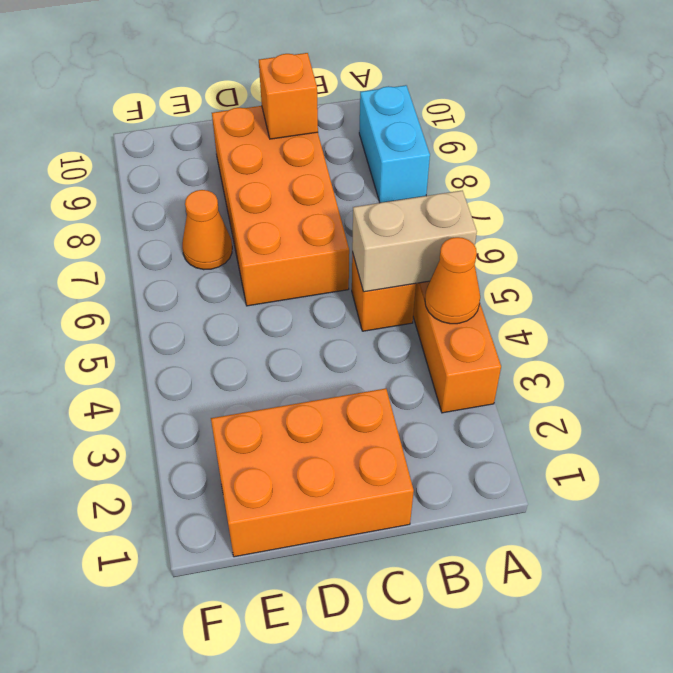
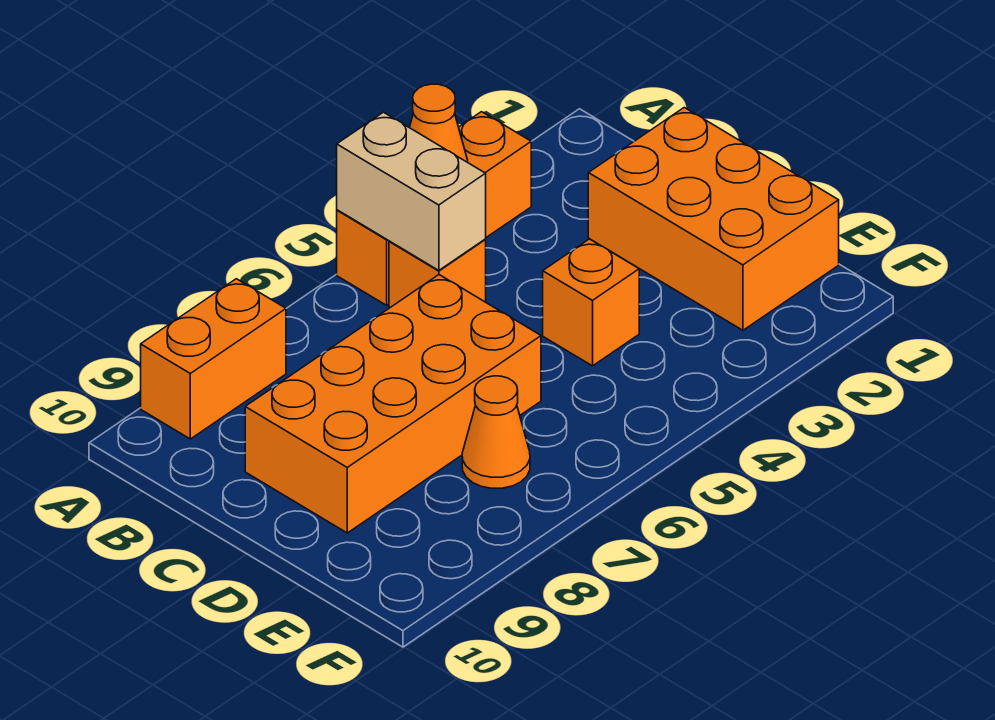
cyan 1x2 brick [359,85,430,203] -> orange 1x2 brick [141,279,286,439]
orange 1x1 brick [259,53,318,139] -> orange 1x1 brick moved to [543,239,639,366]

